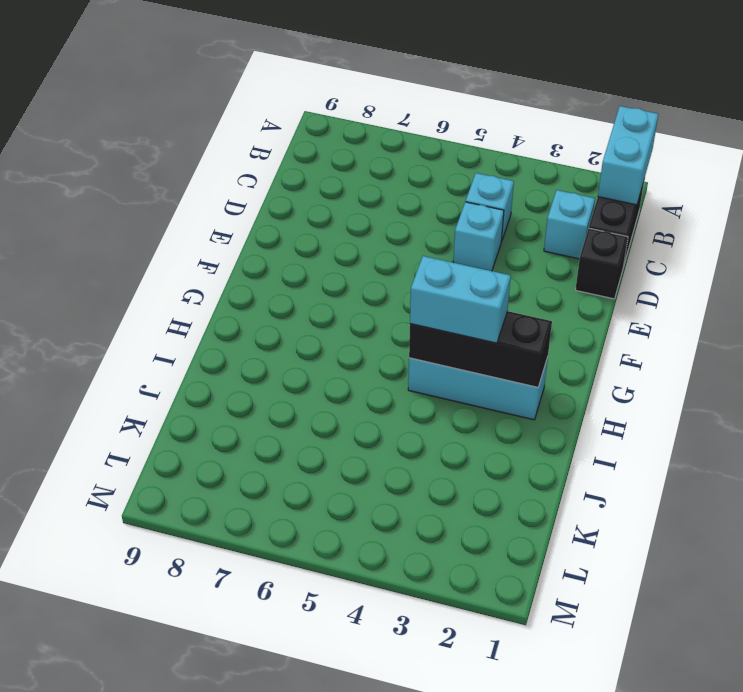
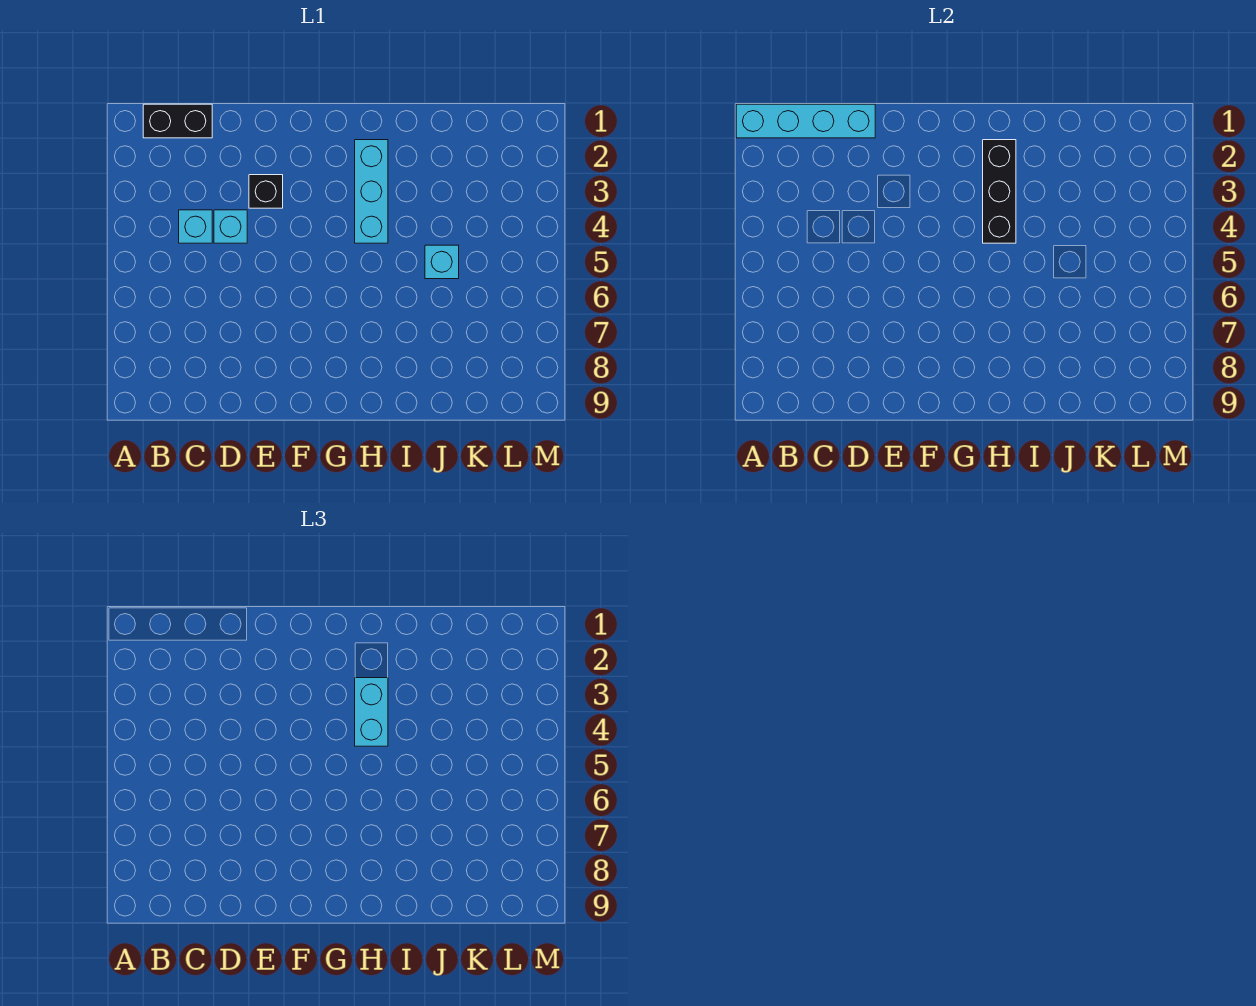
cyan 1x2 brick [598,106,658,205] -> cyan 1x4 brick [736,104,875,138]
cyan 1x1 brick [544,190,595,259] -> cyan 1x1 brick moved to [425,245,459,279]
black 1x1 brick [575,228,628,299] -> black 1x1 brick moved to [249,175,283,208]

